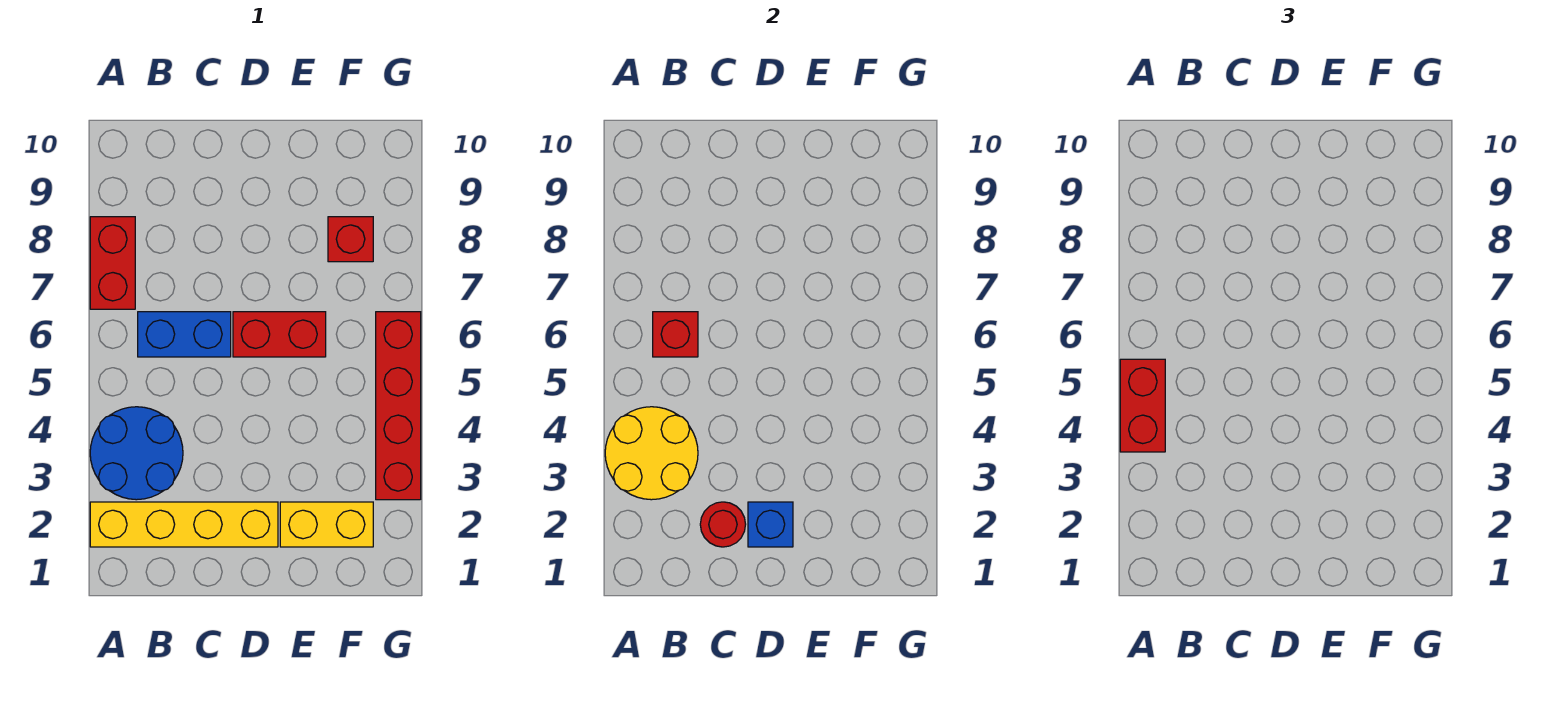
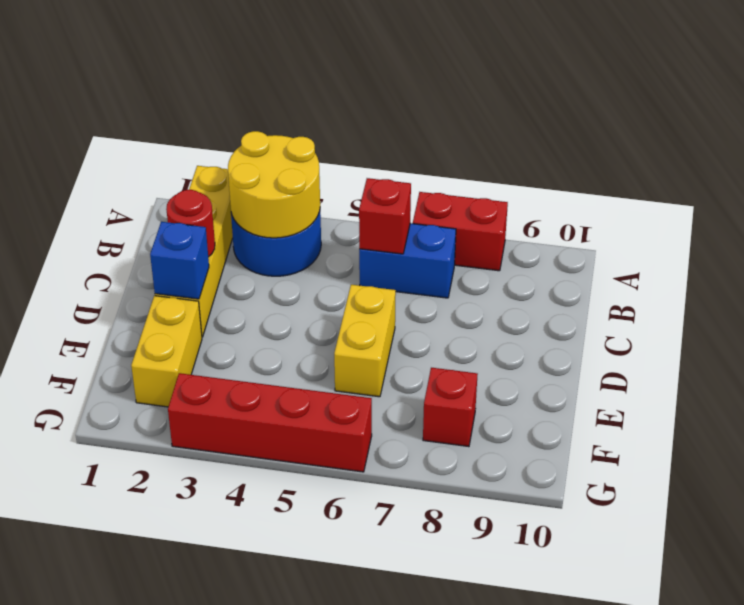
red 1x2 brick [1120,359,1165,452] -> none
blue 1x2 brick [138,312,231,357] -> blue 1x2 brick turned to [359,223,456,298]
red 1x2 brick [233,312,326,357] -> yellow 1x2 brick [334,285,396,397]

